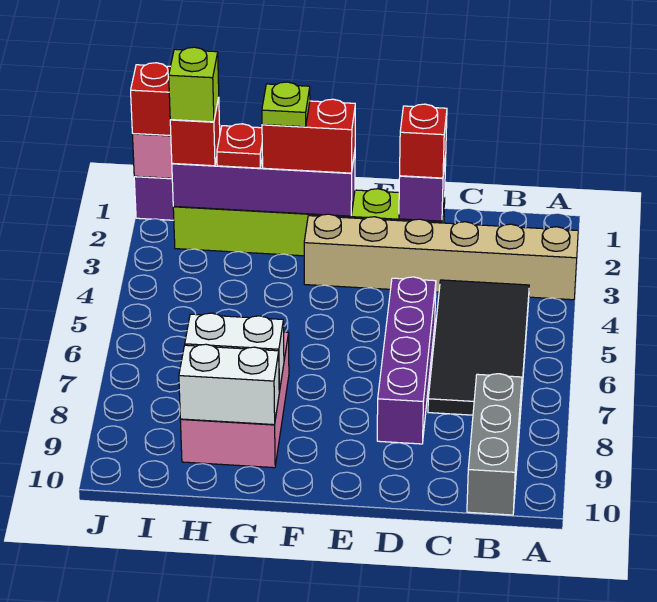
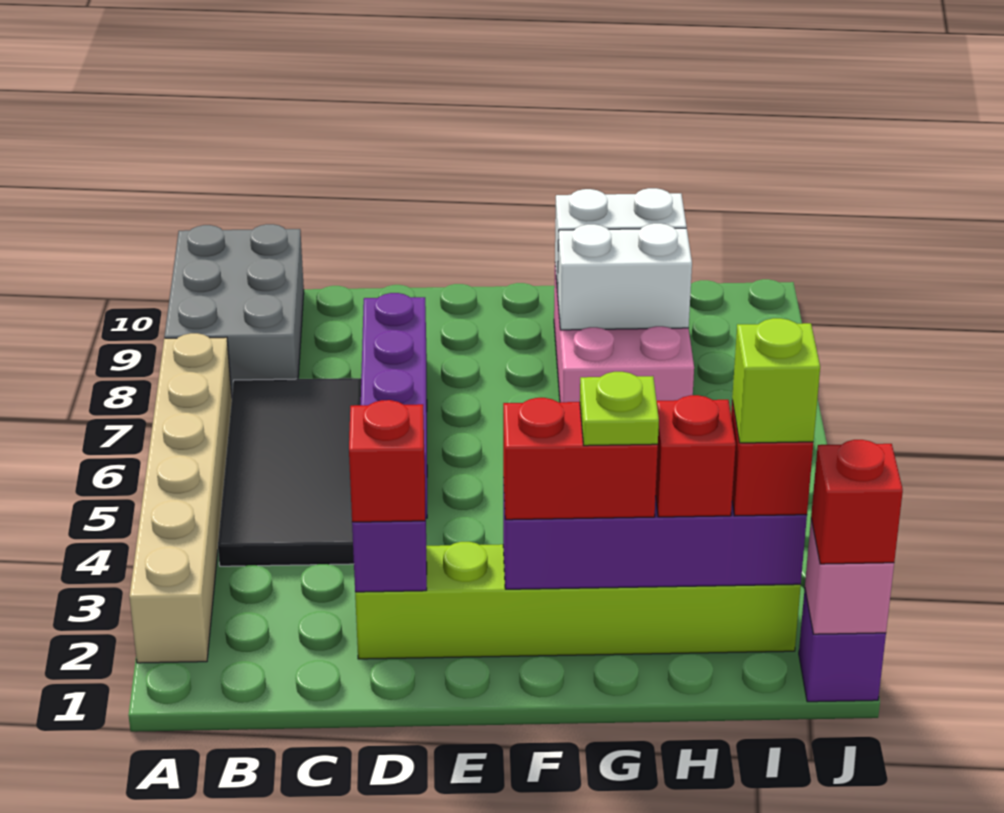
tan 1x6 brick [304,214,578,300] -> tan 1x6 brick turned to [129,333,232,663]
grey 1x3 brick [467,374,522,515] -> grey 2x3 brick [164,224,304,394]
red 1x1 plate [217,124,262,168] -> red 1x1 brick [656,395,736,517]

